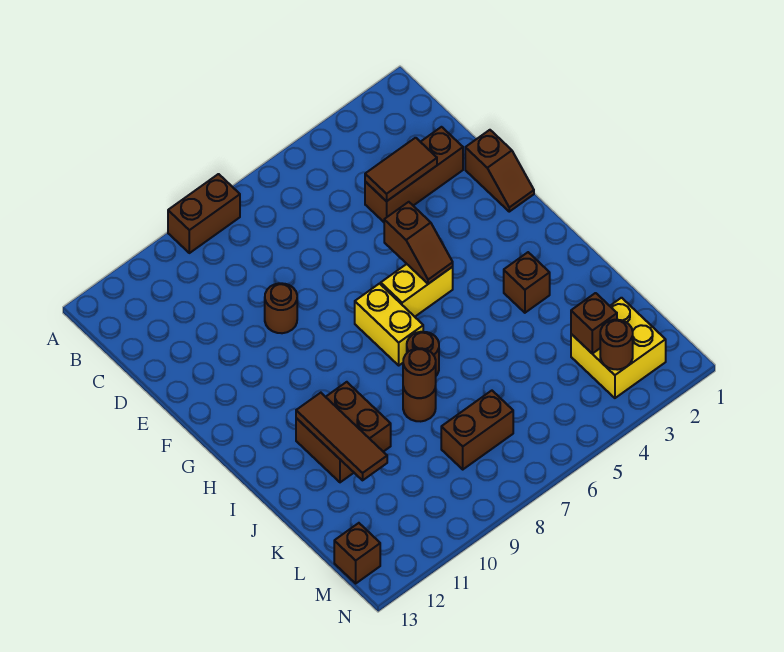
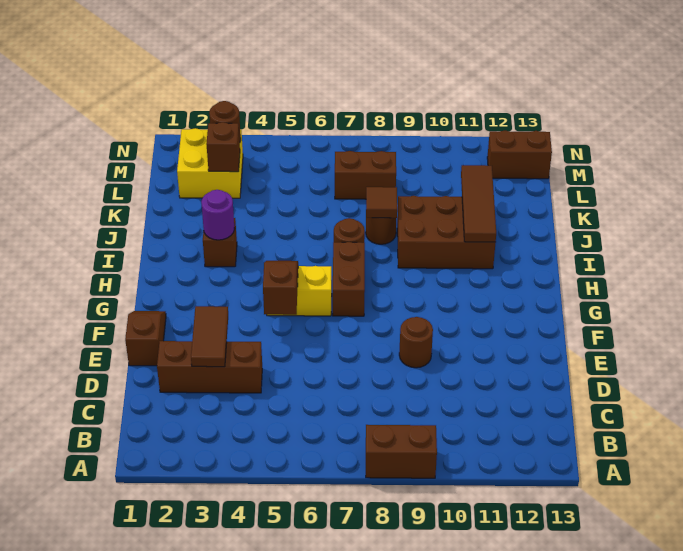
brown 1x2 tile [365,138,437,201] -> brown 1x2 tile turned to [191,306,228,367]
yellow 1x2 brick [355,284,423,365] -> brown 1x2 brick [333,242,365,316]
none -> purple 1x1 round brick [201,190,235,240]
brown 2x2 brick [296,382,391,482] -> brown 2x3 brick [397,196,496,269]
brown 1x1 round brick [403,348,436,398] -> brown 1x1 tile [366,187,397,218]
brown 1x1 brick [334,523,380,583] -> brown 1x2 brick [487,131,552,179]

